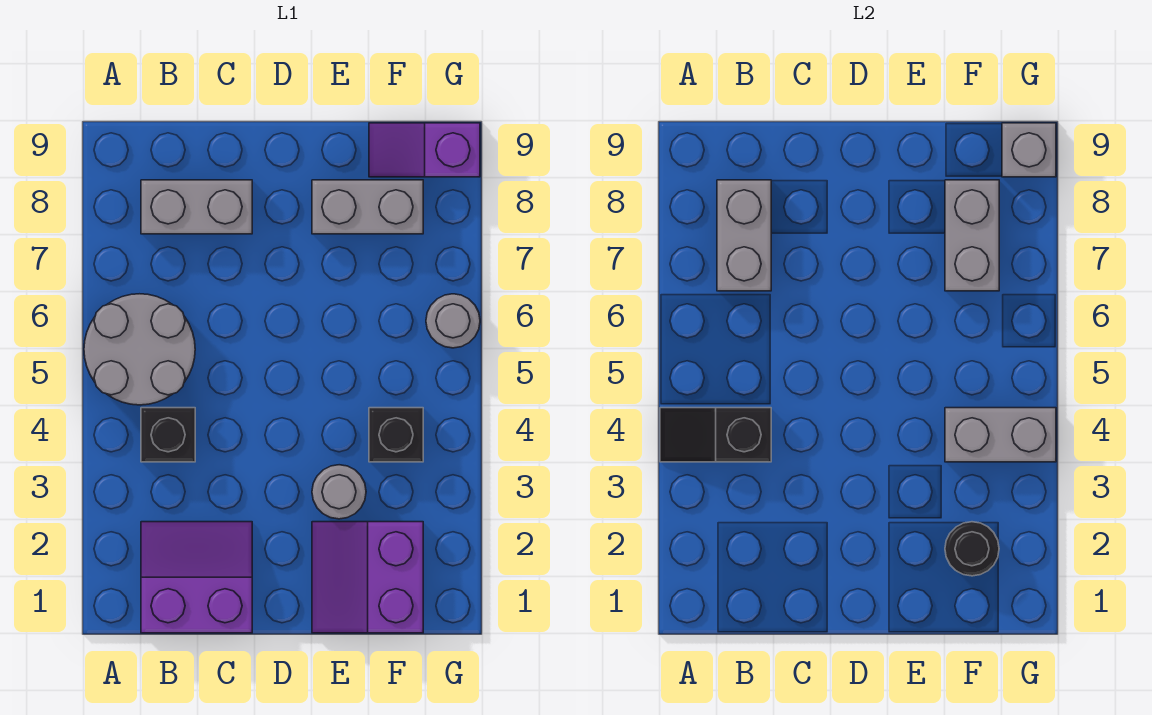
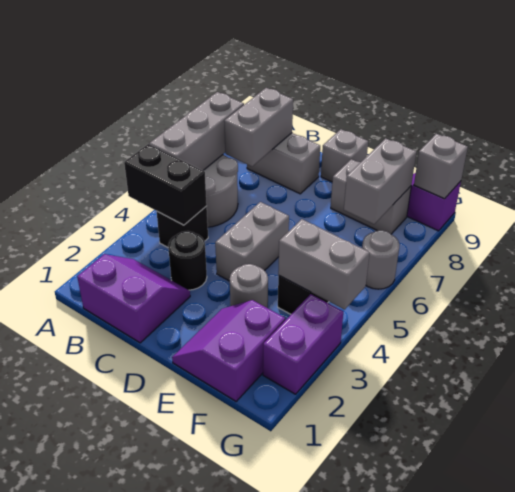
black 1x2 slope [660,408,771,462] -> black 1x2 brick [124,144,207,225]
none -> grey 1x3 brick [149,92,244,170]
none -> grey 1x2 brick [215,202,289,281]
none -> grey 1x1 brick [321,129,368,182]
black 1x1 round brick [945,522,999,576] -> black 1x1 round brick moved to [168,231,207,290]
none -> purple 1x2 brick [263,294,343,394]

